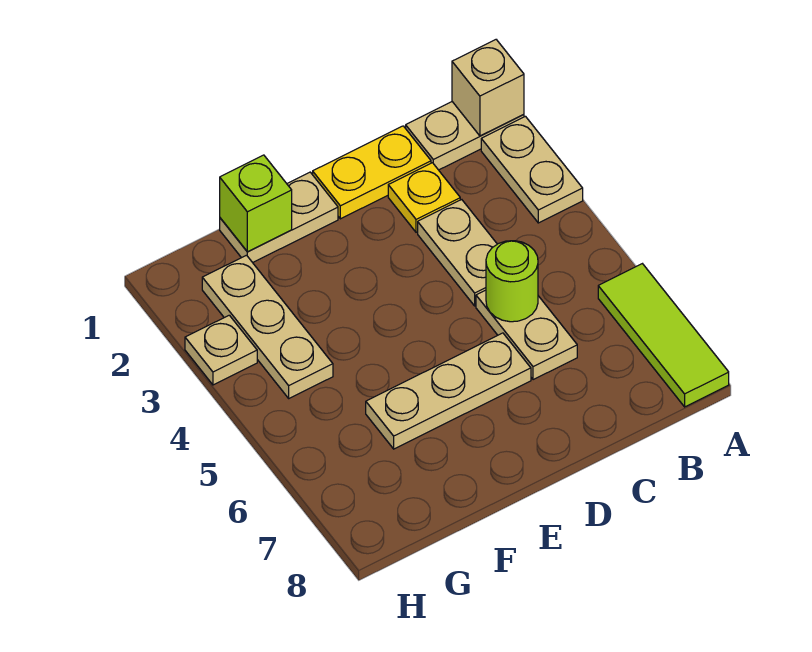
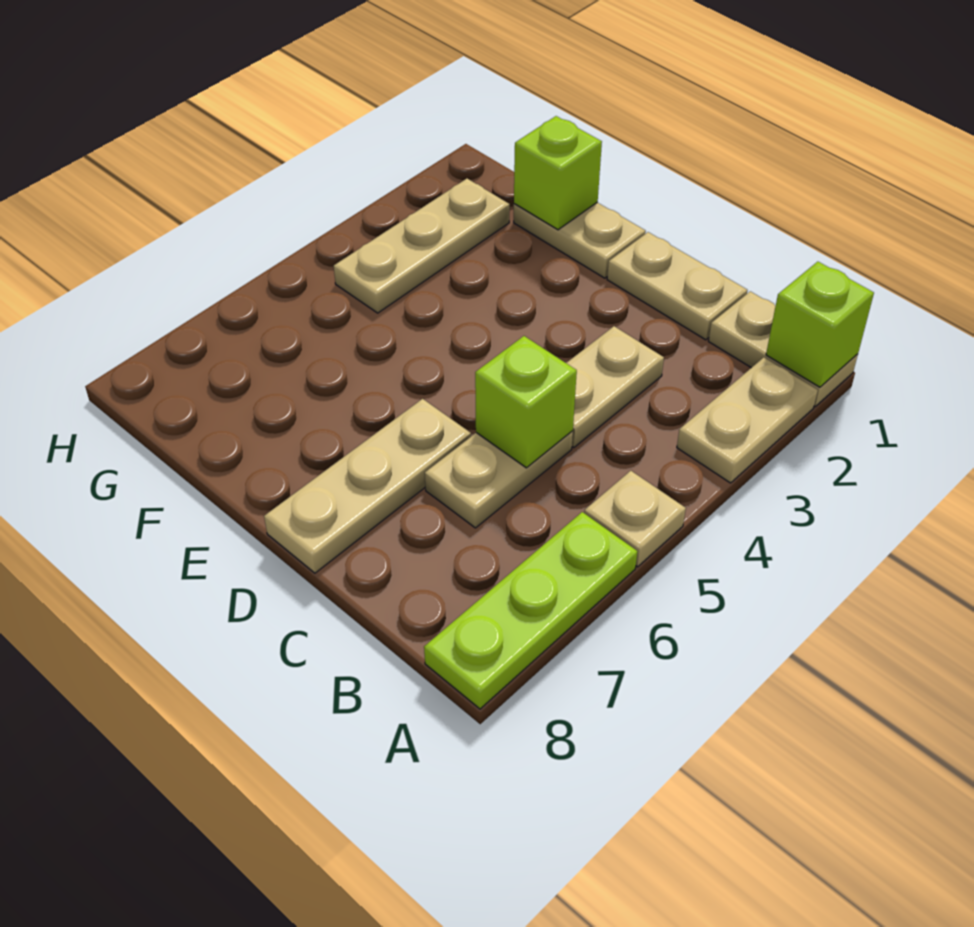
tan 1x1 brick [452,40,524,136] -> lime 1x1 brick [766,262,874,387]
lime 1x3 tile [598,264,729,407] -> lime 1x3 plate [424,512,638,709]
yellow 1x2 plate [313,126,431,219] -> tan 1x2 plate [607,232,747,340]
yellow 1x1 plate [388,163,460,232] -> none
lime 1x1 round brick [486,241,538,322] -> lime 1x1 brick [475,336,577,468]
tan 1x3 plate [366,333,531,449] -> tan 1x3 plate turned to [264,399,471,573]
tan 1x1 plate [185,315,257,385] -> tan 1x1 plate moved to [584,471,686,567]

